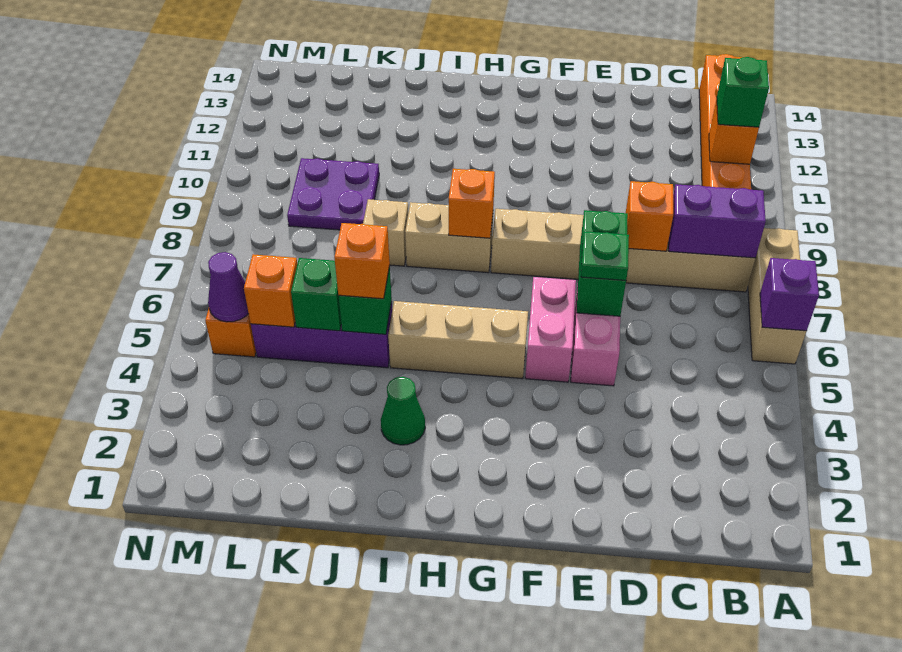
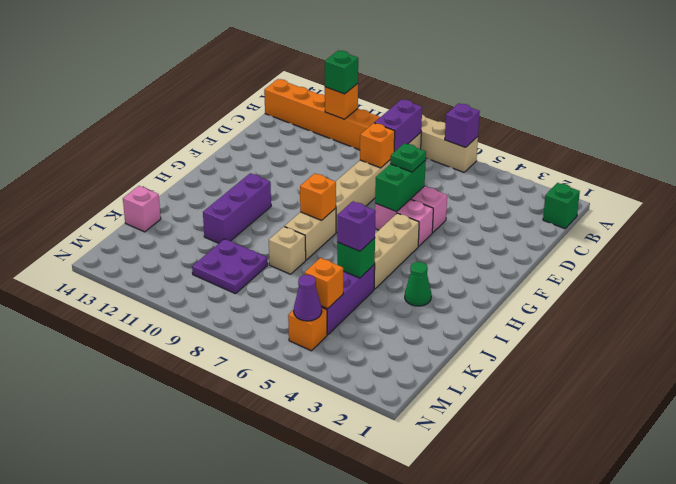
green 1x2 brick [577,210,628,316] -> green 1x2 brick turned to [375,160,426,212]
none -> purple 1x3 brick [203,173,271,243]
orange 1x1 brick [334,223,390,299] -> purple 1x1 brick [337,201,376,251]
green 1x1 brick [291,258,341,331] -> green 1x1 brick moved to [543,183,580,229]
none -> pink 1x1 brick [123,186,161,232]

